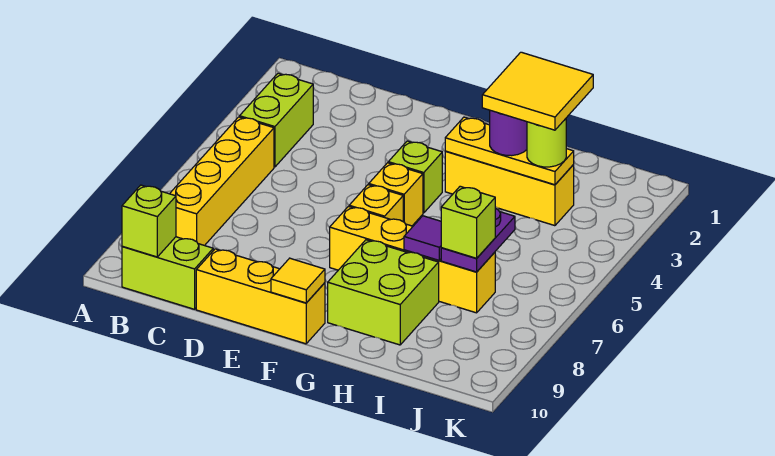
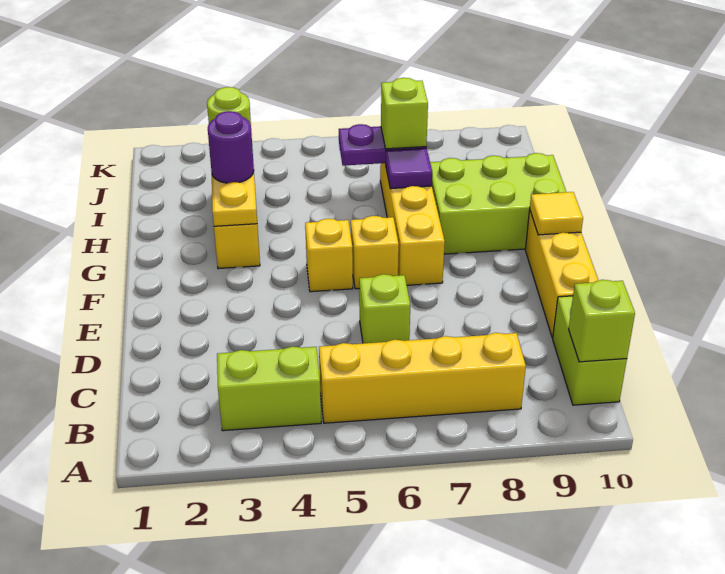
lime 1x1 brick [388,141,442,213] -> lime 1x1 brick moved to [359,274,410,343]
lime 2x2 brick [328,240,439,345] -> lime 2x3 brick [430,153,566,254]
yellow 2x2 tile [482,52,593,130] -> none

